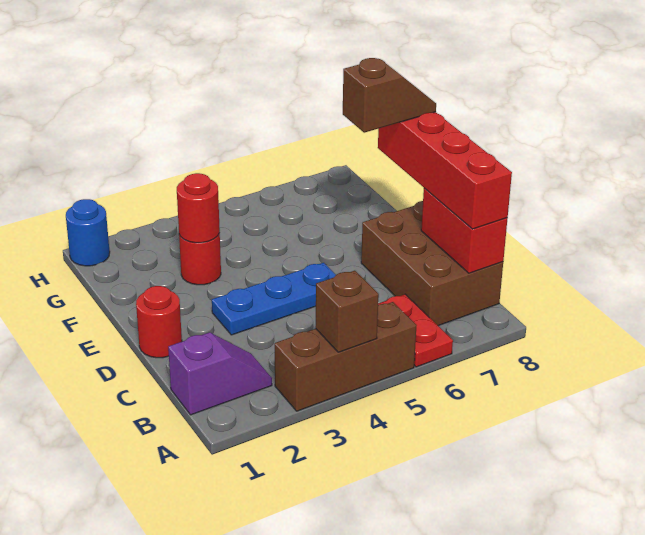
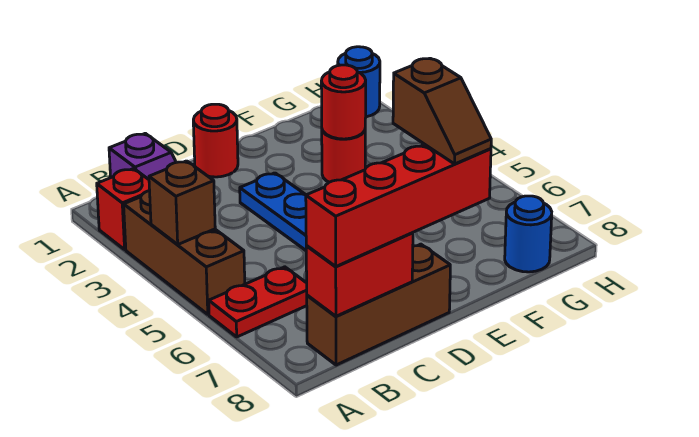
none -> red 1x1 brick [97,169,150,249]
brown 2x3 brick [361,201,503,326] -> brown 1x3 brick [307,244,450,365]
none -> blue 1x1 round brick [505,196,552,272]

